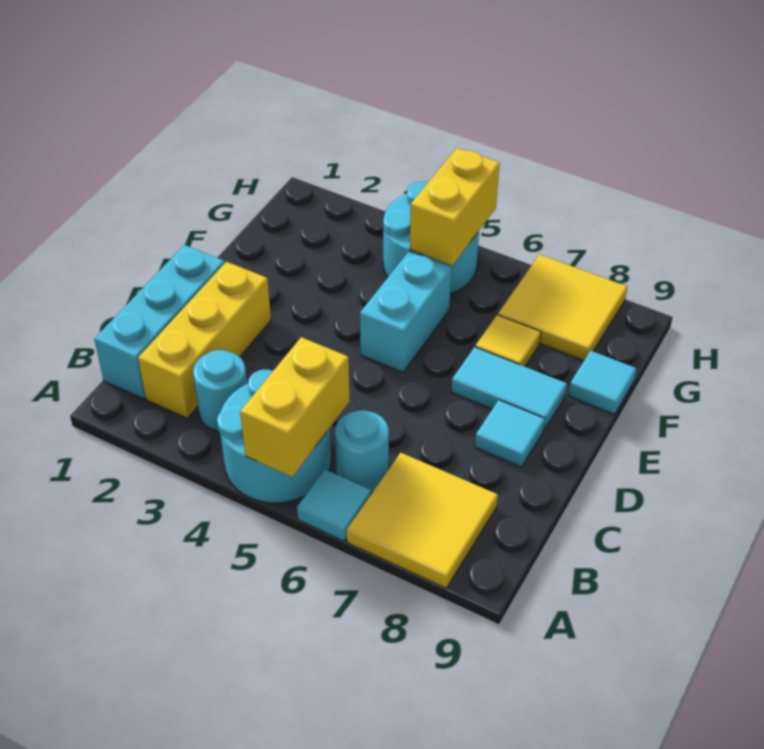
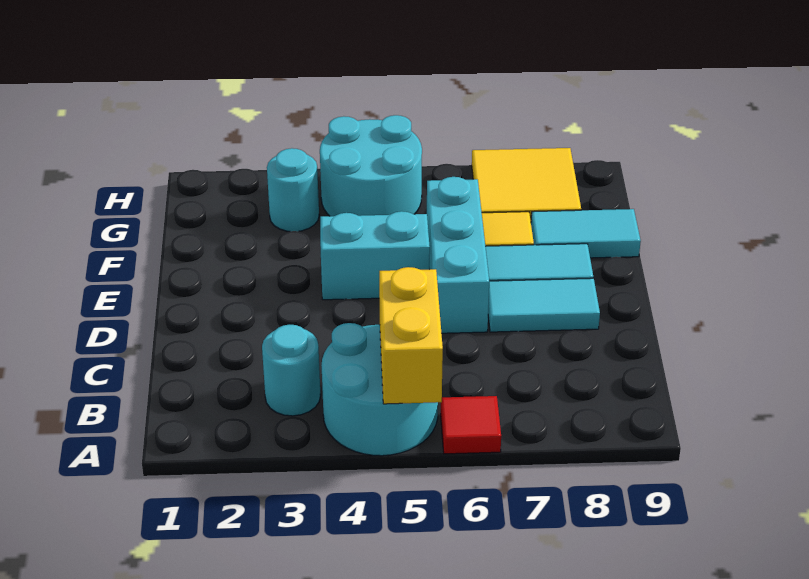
cyan 1x1 tile [297,470,371,541] -> red 1x1 tile [441,396,501,454]
yellow 2x2 tile [347,453,498,588] -> none
cyan 1x3 brick [94,245,225,399] -> cyan 1x3 brick moved to [427,177,489,333]
yellow 1x3 brick [138,262,271,418] -> none
cyan 1x1 round brick [335,410,389,492] -> cyan 1x1 round brick moved to [267,148,319,231]
cyan 1x1 tile [475,400,545,467] -> cyan 1x2 tile [488,278,600,332]
cyan 1x2 brick [360,252,451,372] -> cyan 1x2 brick turned to [320,211,430,300]
cyan 1x1 tile [569,351,636,414] -> cyan 1x2 tile [531,209,641,258]
yellow 1x2 brick [410,148,500,265] -> none

